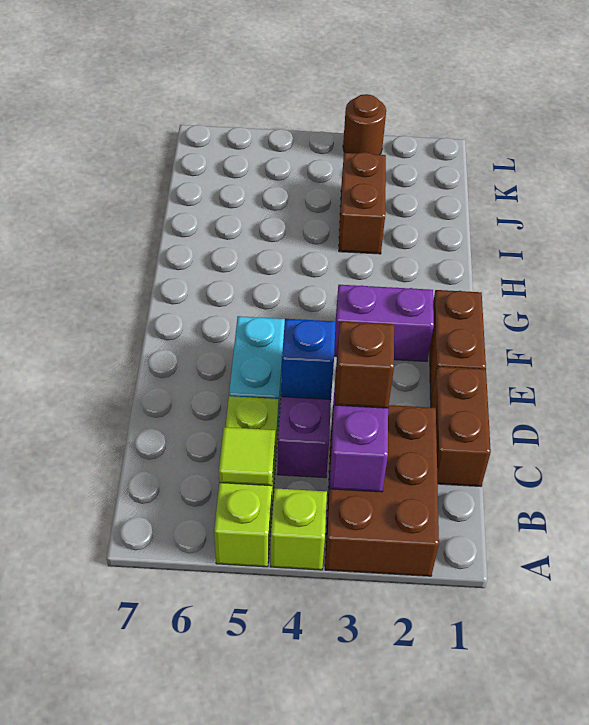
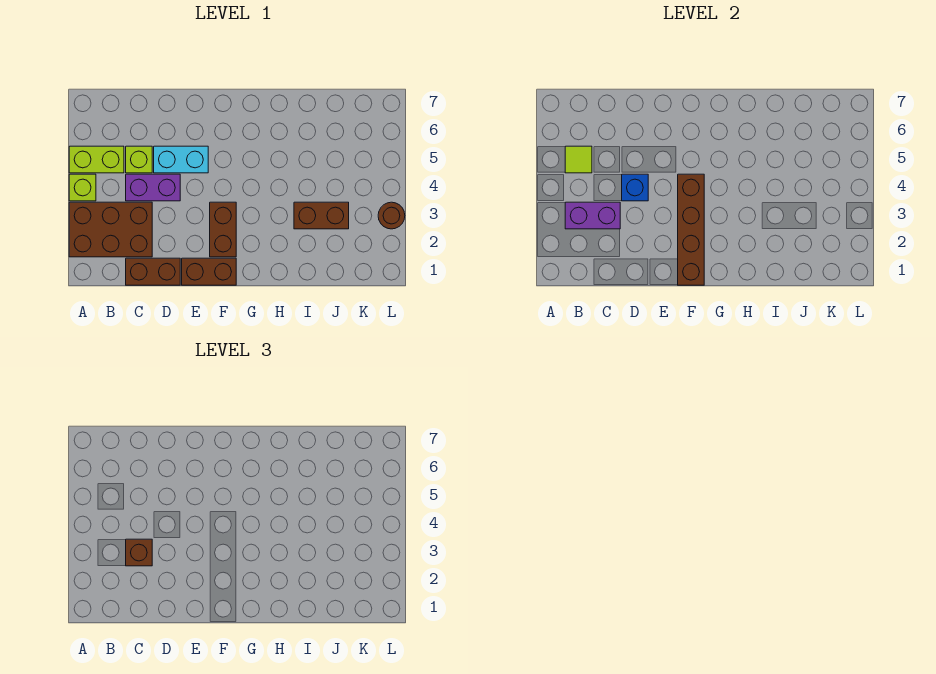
none -> brown 1x4 brick [678,174,704,285]
purple 1x2 brick [334,285,434,362] -> brown 1x2 brick [210,202,236,257]

